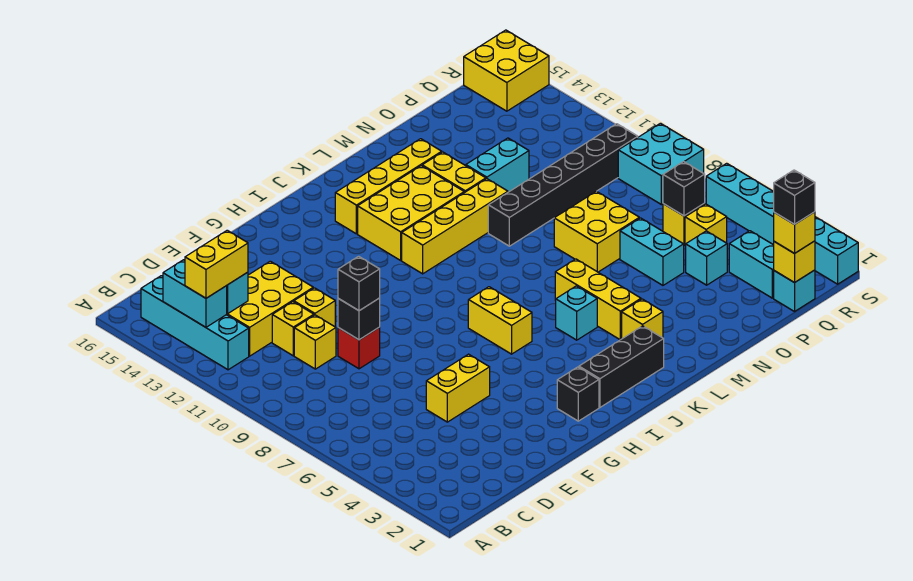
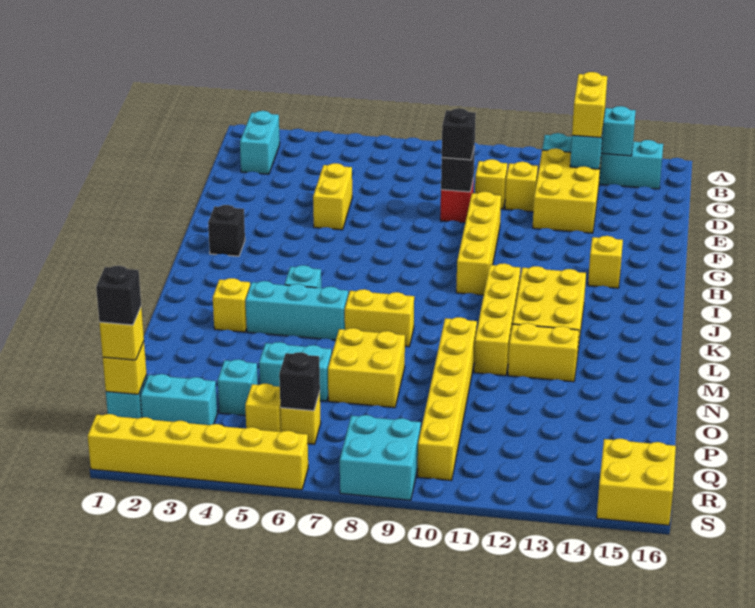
yellow 1x1 brick [294,288,335,327] -> yellow 1x1 brick moved to [588,236,623,288]
black 1x3 brick [579,326,664,407] -> none
yellow 1x2 brick [468,287,532,354] -> yellow 1x2 brick moved to [345,289,414,347]
yellow 1x4 brick [335,139,442,234] -> yellow 1x4 brick moved to [456,192,501,295]
yellow 1x3 brick [555,259,641,340] -> cyan 1x3 brick [245,281,348,340]
black 1x6 brick [488,124,638,246] -> yellow 1x6 brick [418,317,477,481]
cyan 1x2 brick [466,138,529,192] -> cyan 1x2 brick moved to [240,111,280,174]
cyan 1x6 brick [706,163,858,284] -> yellow 1x6 brick [88,414,308,490]

